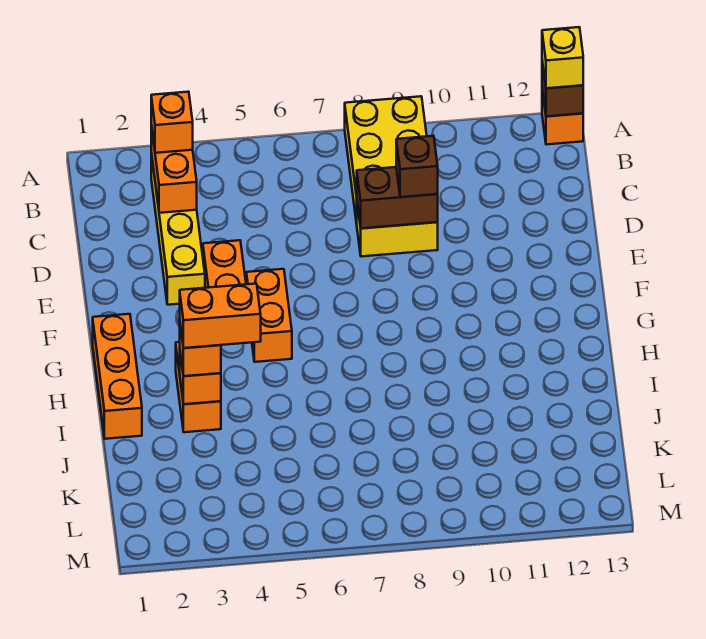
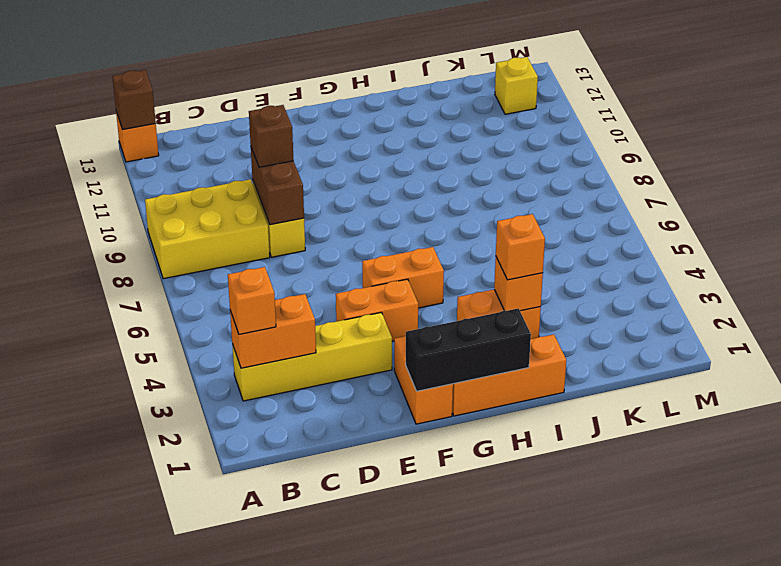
yellow 1x1 brick [542,27,583,88] -> yellow 1x1 brick moved to [495,57,538,114]
none -> black 1x3 brick [406,308,531,391]
orange 1x2 brick [180,284,261,348] -> orange 1x2 brick moved to [394,336,453,424]

